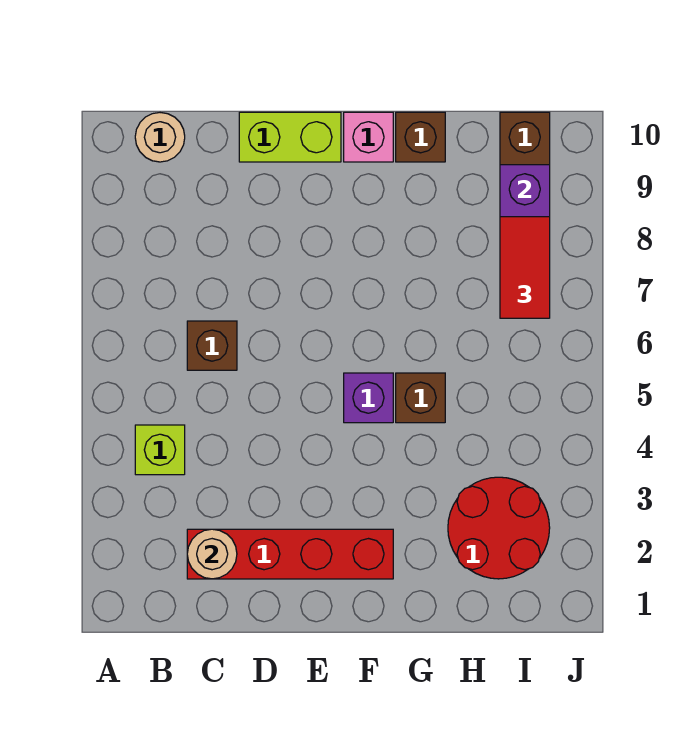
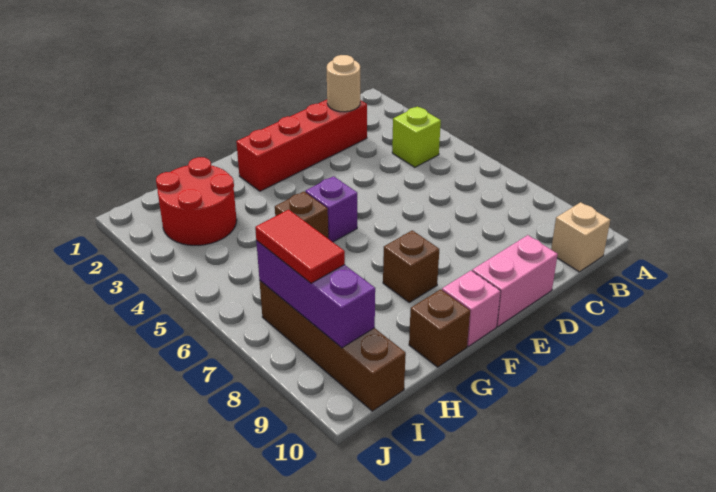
tan 1x1 round brick [135,113,185,162] -> tan 1x1 brick [551,202,610,272]
brown 1x1 brick [187,321,237,370] -> brown 1x1 brick moved to [383,230,439,302]
lime 1x2 brick [239,112,341,162] -> pink 1x2 brick [472,235,558,327]

